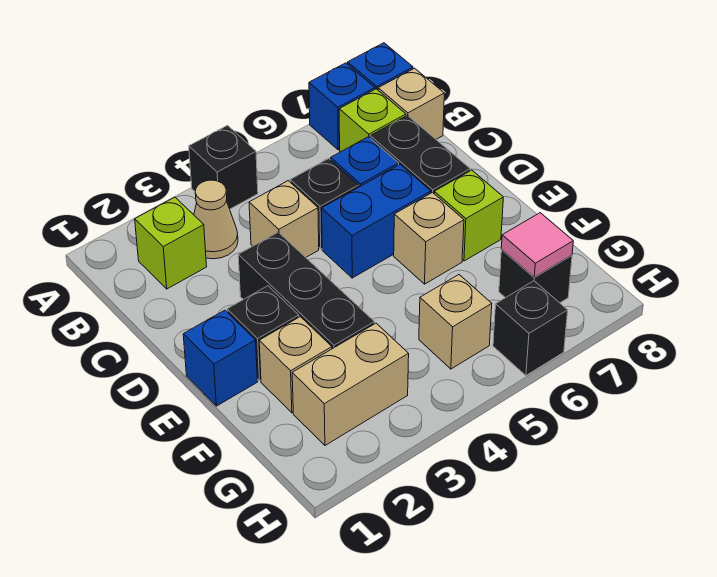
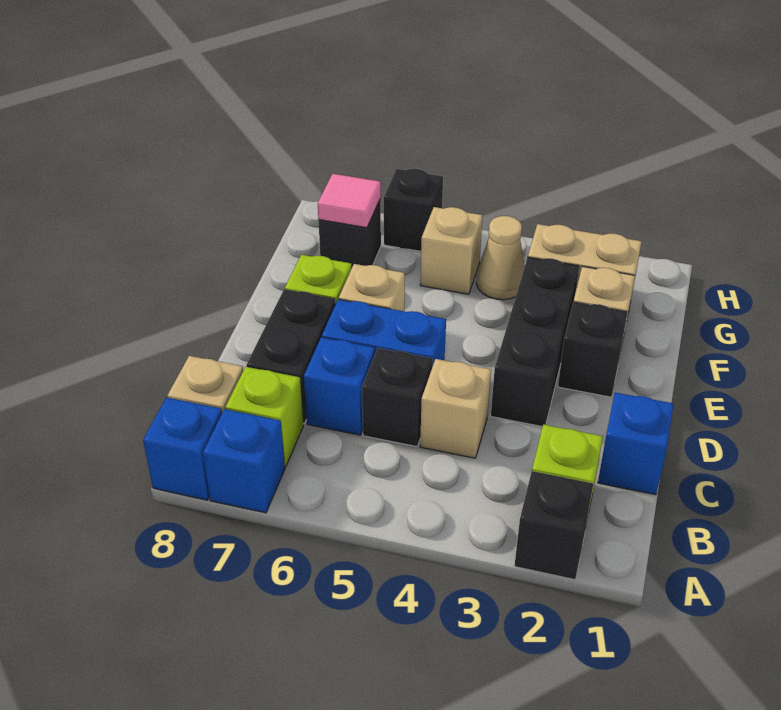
black 1x1 brick [189,126,258,209] -> black 1x1 brick moved to [514,471,593,580]
tan 1x1 cone [194,180,238,259] -> tan 1x1 cone moved to [476,216,525,300]
blue 1x1 brick [183,310,257,406] -> blue 1x1 brick moved to [598,393,674,495]

